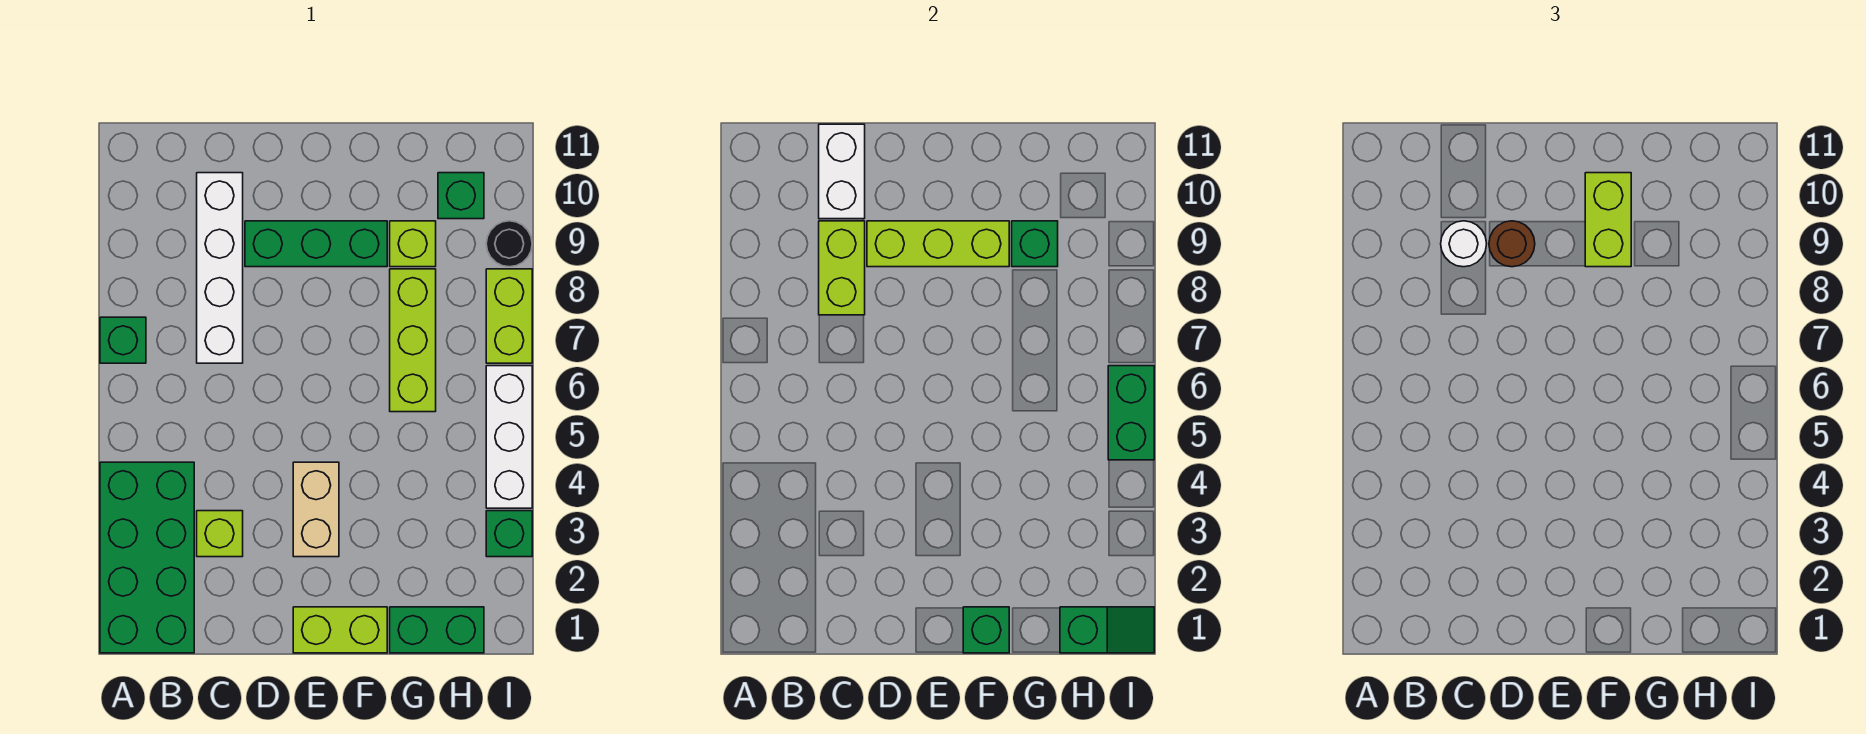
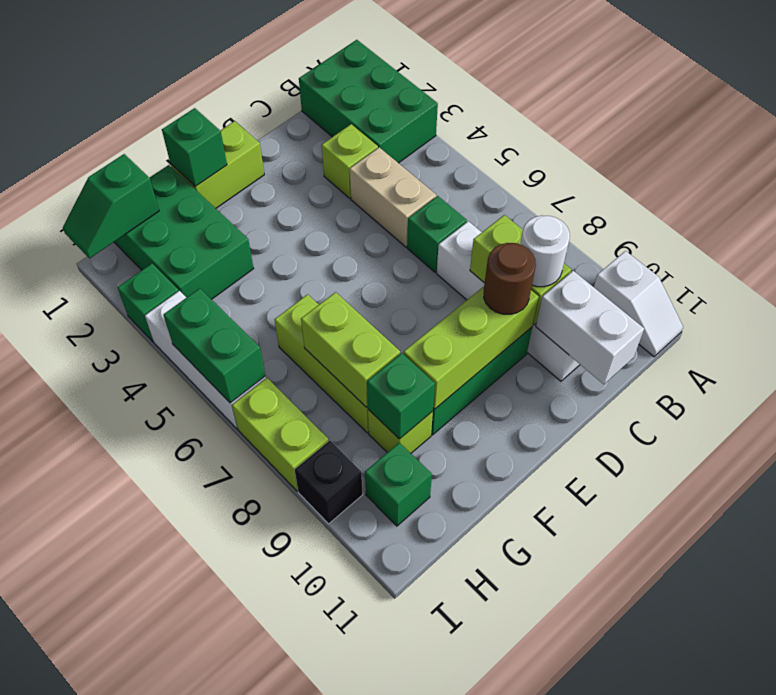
green 2x4 brick [100,462,194,653] -> green 2x3 brick [299,40,438,163]
green 1x1 brick [100,317,146,363] -> green 1x1 brick moved to [407,196,467,272]
none -> white 1x2 slope [594,251,683,357]
tan 1x2 brick [293,462,339,557] -> tan 1x2 brick moved to [350,147,436,247]
lime 1x2 brick [1585,173,1631,267] -> lime 1x2 brick moved to [301,292,400,407]
green 1x2 brick [390,607,484,653] -> green 2x3 brick [114,165,254,299]
black 1x1 round brick [486,221,532,267] -> black 1x1 brick [295,441,363,524]

